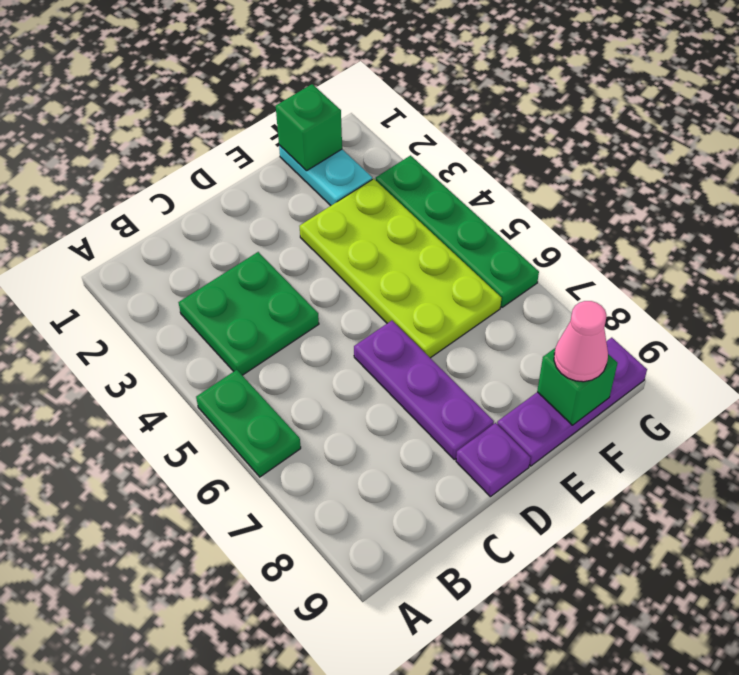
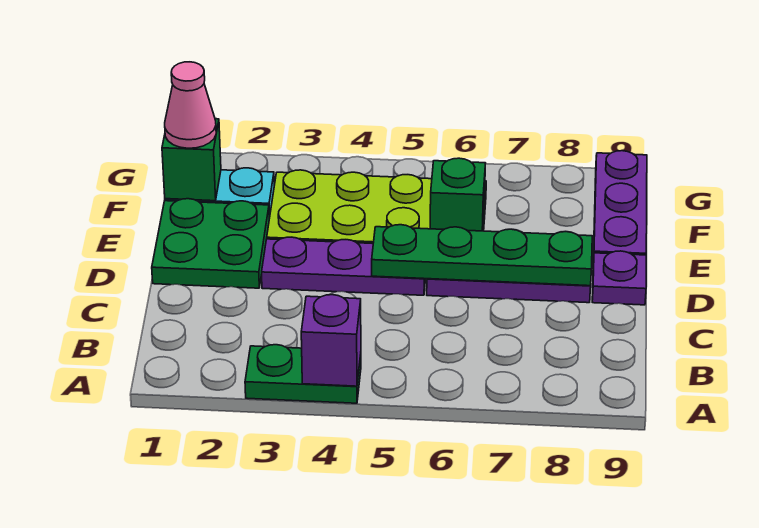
none -> purple 1x1 brick [301,295,361,386]
green 1x2 plate [196,370,301,477] -> green 1x2 plate moved to [245,345,361,403]
green 2x2 plate [179,252,319,375] -> green 2x2 plate moved to [152,199,269,288]
none -> purple 1x3 plate [262,237,426,295]
green 1x1 brick [537,348,618,425] -> green 1x1 brick moved to [430,158,485,231]
pink 1x1 cone [554,301,608,382] -> pink 1x1 cone moved to [165,62,216,148]
green 1x4 plate [376,156,539,307] -> green 1x4 plate moved to [372,225,592,286]

